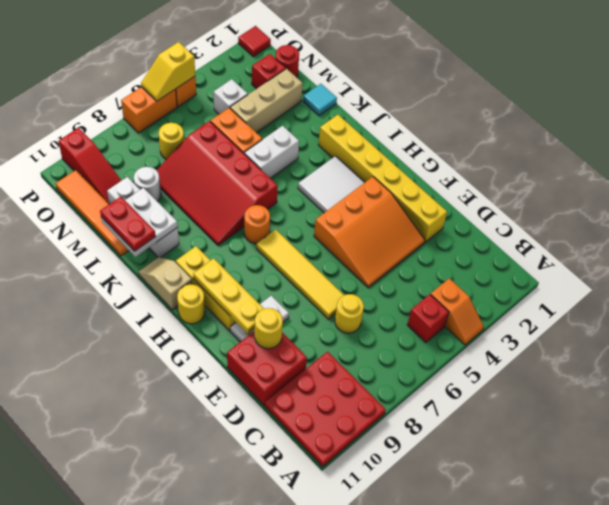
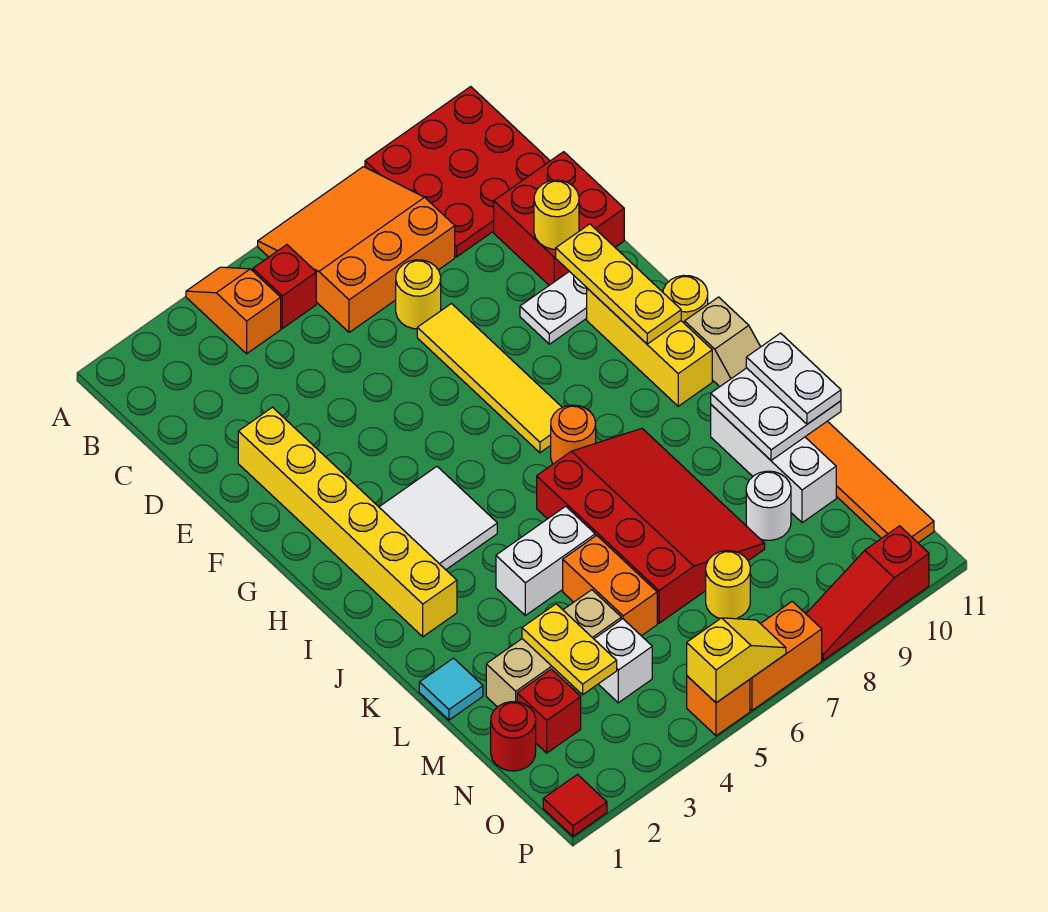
orange 3x3 slope [314,177,425,288] -> orange 3x3 slope moved to [258,167,455,332]
red 1x2 plate [100,197,156,251] -> white 1x2 plate [746,333,841,424]
none -> yellow 1x2 plate [522,604,617,695]
red 1x3 slope [58,128,121,204] -> red 1x3 slope turned to [806,526,929,660]

